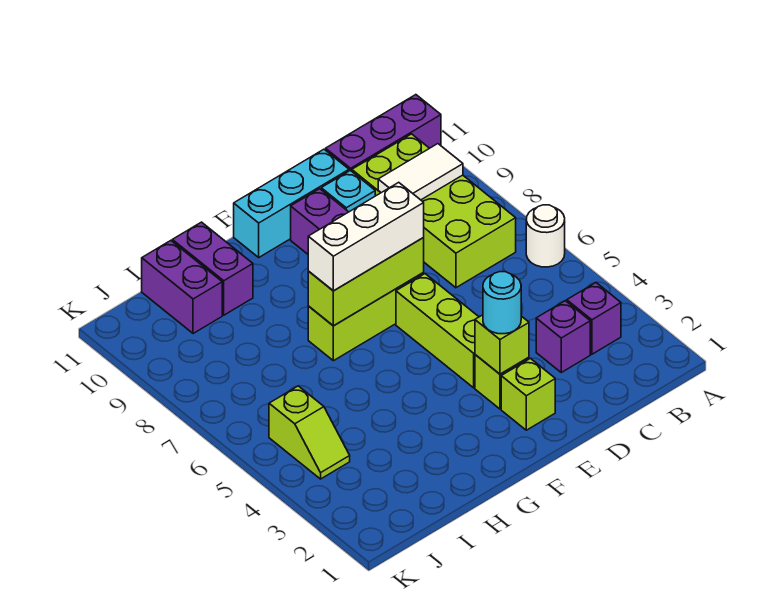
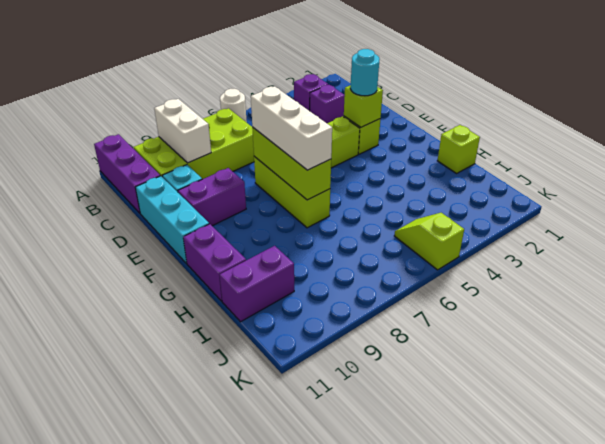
white 1x2 tile [378,144,463,200] -> white 1x2 brick [154,99,211,163]
lime 1x1 brick [501,358,555,430] -> lime 1x1 brick moved to [437,125,480,173]
purple 1x2 brick [172,222,253,315] -> purple 1x2 brick turned to [183,224,246,301]
lime 1x2 slope [269,386,350,479] -> lime 1x2 slope turned to [394,213,464,270]

